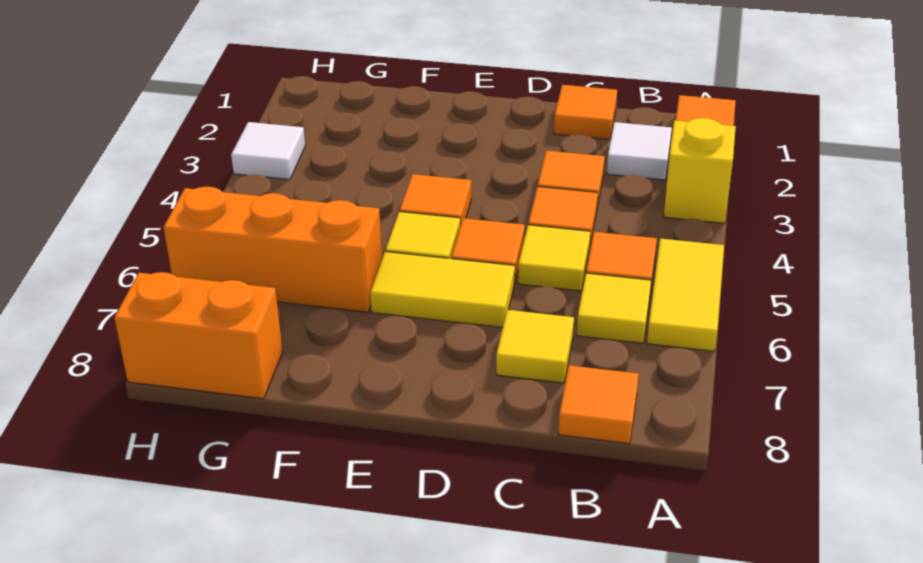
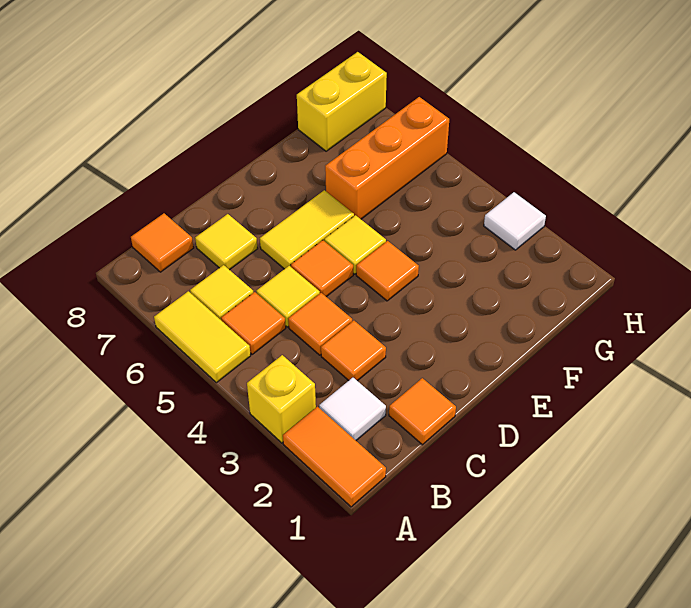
orange 1x2 brick [114,272,283,399] -> yellow 1x2 brick [297,52,387,151]

